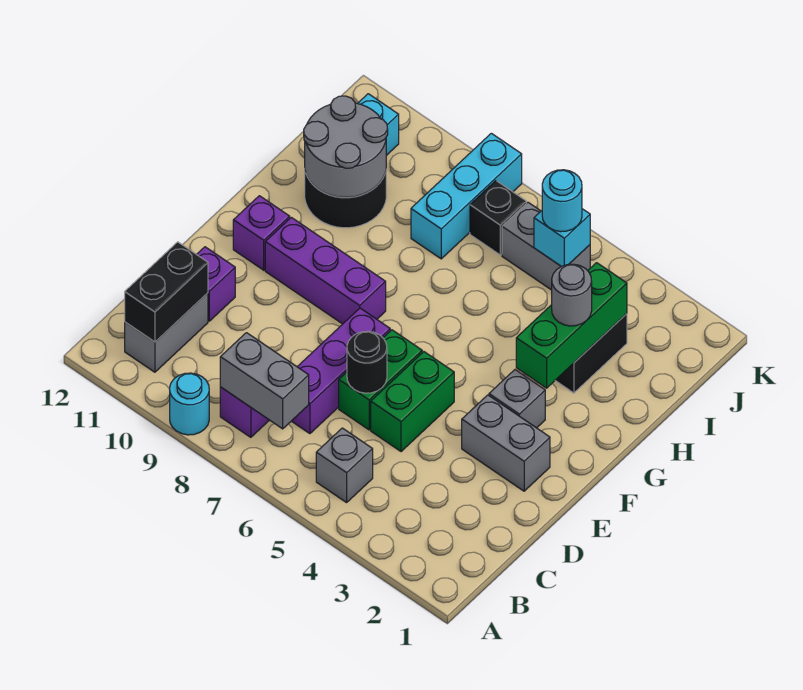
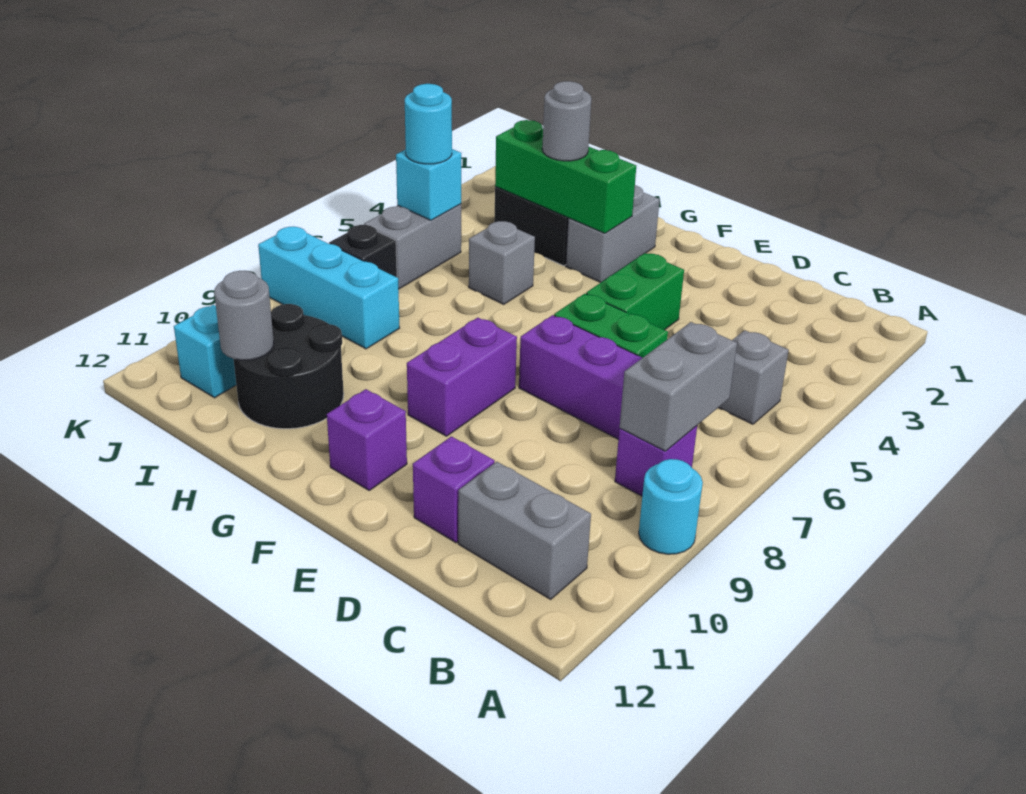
black 1x2 brick [125,242,208,342] -> none
green 1x2 brick [371,352,454,452] -> green 1x2 brick turned to [586,253,684,330]
black 1x1 round brick [347,331,387,393] -> none
grey 1x2 brick [462,395,550,491] -> grey 1x2 brick moved to [566,185,660,283]
grey 1x1 brick [489,370,545,428] -> grey 1x1 brick moved to [469,221,535,304]
purple 1x3 brick [265,217,386,324] -> purple 1x2 brick [407,318,517,436]
grey 2x2 round brick [304,96,388,197] -> grey 1x1 round brick [214,271,274,360]

